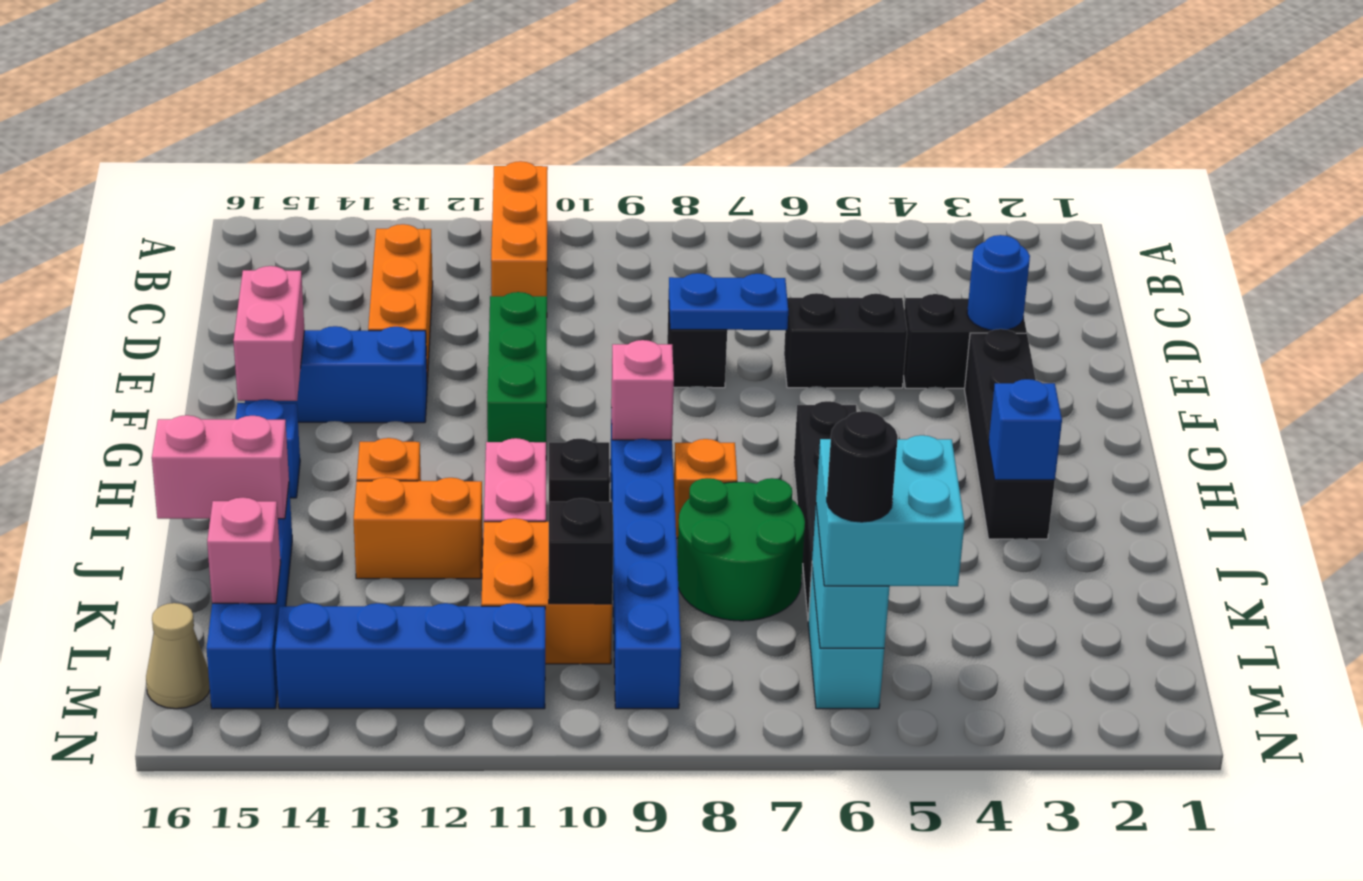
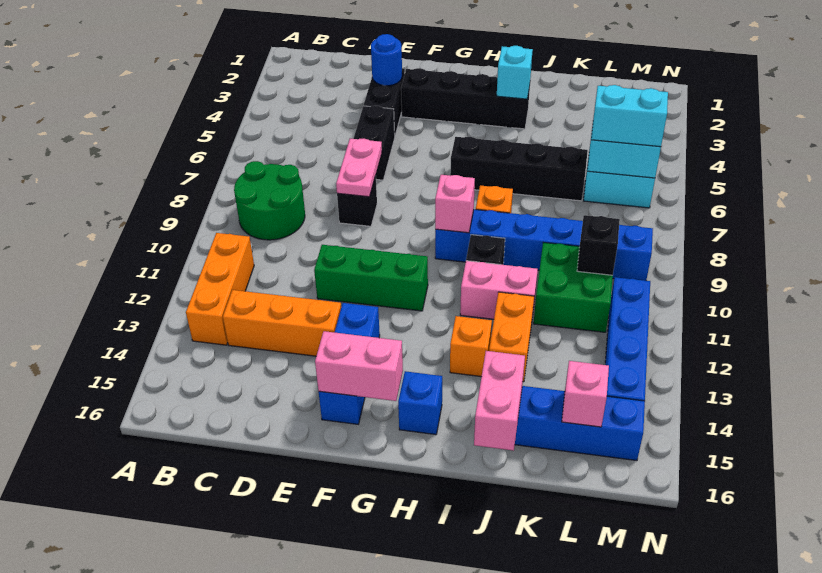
orange 1x3 brick [491,161,548,296] -> orange 1x3 brick turned to [186,233,254,345]
blue 1x2 plate [669,273,788,330] -> pink 1x2 plate [336,139,382,197]
blue 1x1 brick [988,379,1062,480] -> cyan 1x1 brick [497,46,533,99]
green 2x2 round brick [677,478,805,621] -> green 2x2 round brick moved to [234,161,305,240]
orange 2x2 brick [481,518,612,664] -> green 2x2 brick [533,242,613,332]
cyan 2x2 brick [816,435,964,586] -> cyan 1x2 brick [591,85,668,147]
black 1x1 round brick [827,411,898,522] -> none
tan 1x1 cone [146,603,210,709] -> none

